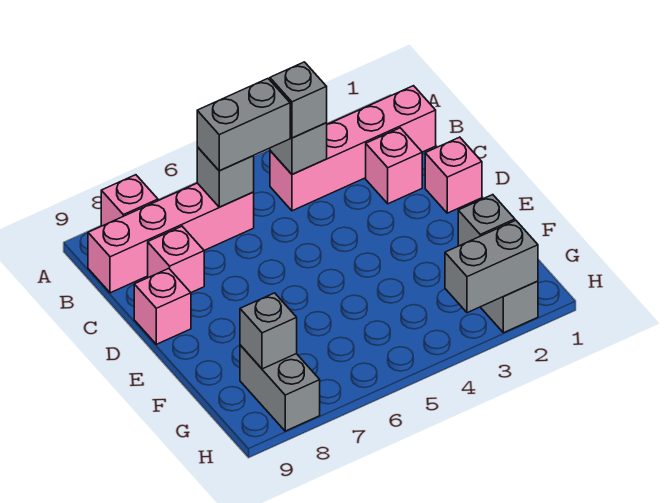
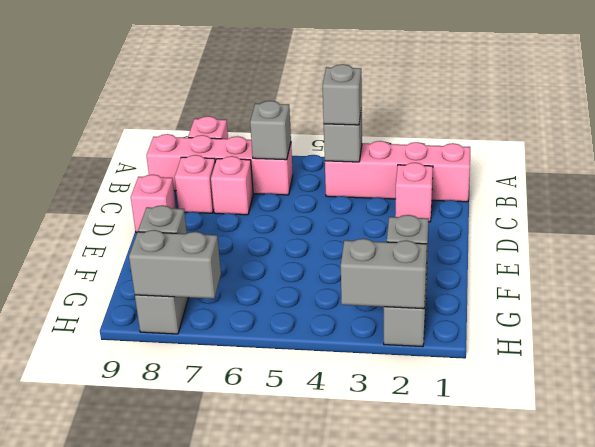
grey 1x2 brick [197,79,290,171] -> grey 1x2 brick moved to [129,230,221,299]
pink 1x1 brick [425,137,482,213] -> pink 1x1 brick moved to [211,156,253,215]

